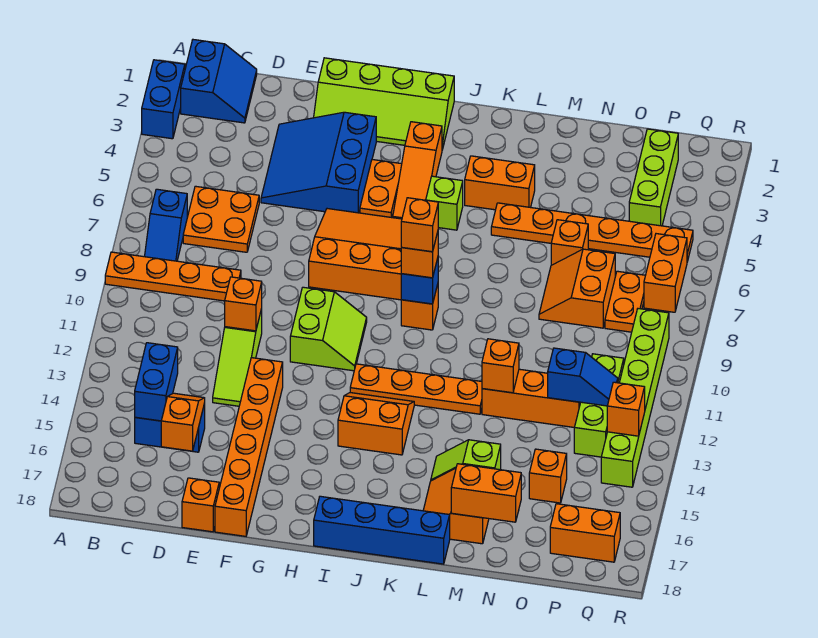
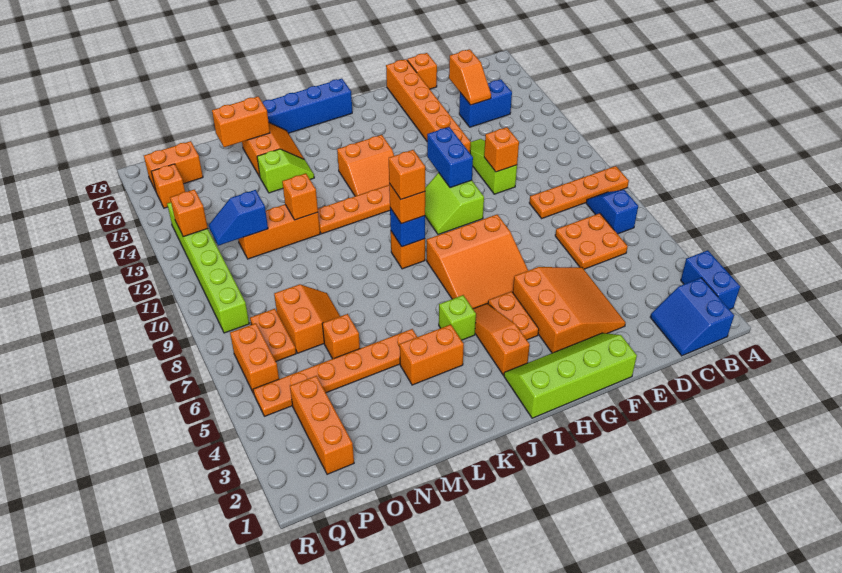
blue 1x2 brick [135,343,178,421] -> blue 1x2 brick moved to [427,127,473,188]
blue 3x3 slope [261,112,376,213] -> orange 3x3 slope [513,267,626,353]
orange 1x1 brick [529,449,567,503] -> orange 1x1 brick moved to [151,164,185,208]
lime 1x3 brick [629,129,678,226] -> orange 1x3 brick [290,376,354,474]
lime 1x3 brick [574,354,624,457] -> none

